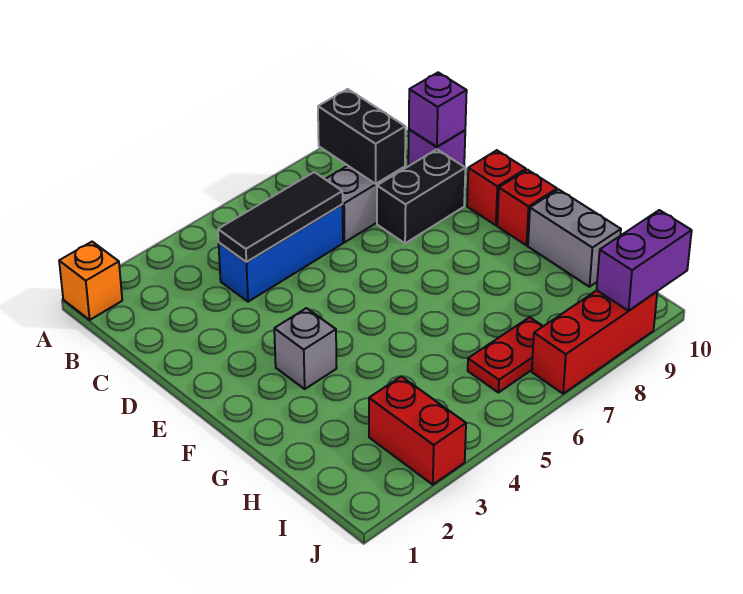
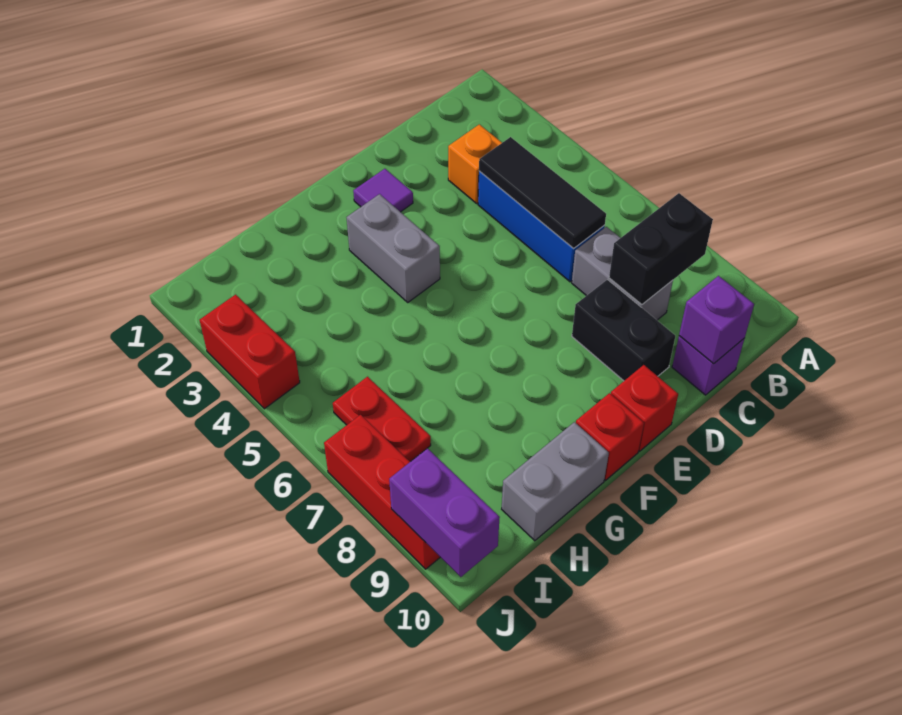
orange 1x1 brick [59,242,122,320] -> orange 1x1 brick moved to [448,124,502,203]
none -> purple 1x1 tile [353,169,413,212]
grey 1x1 brick [274,308,337,389] -> grey 1x2 brick [346,194,440,302]
red 1x2 brick [369,376,466,485] -> red 1x2 brick turned to [200,295,300,409]

